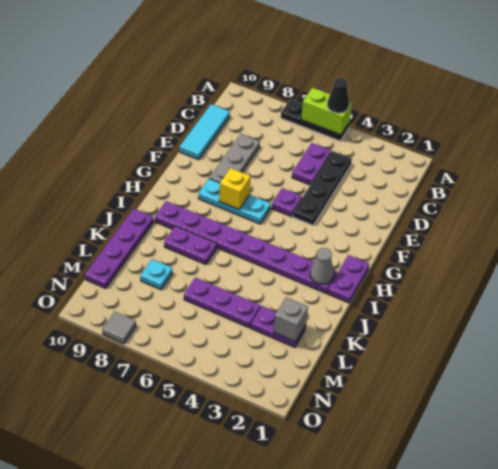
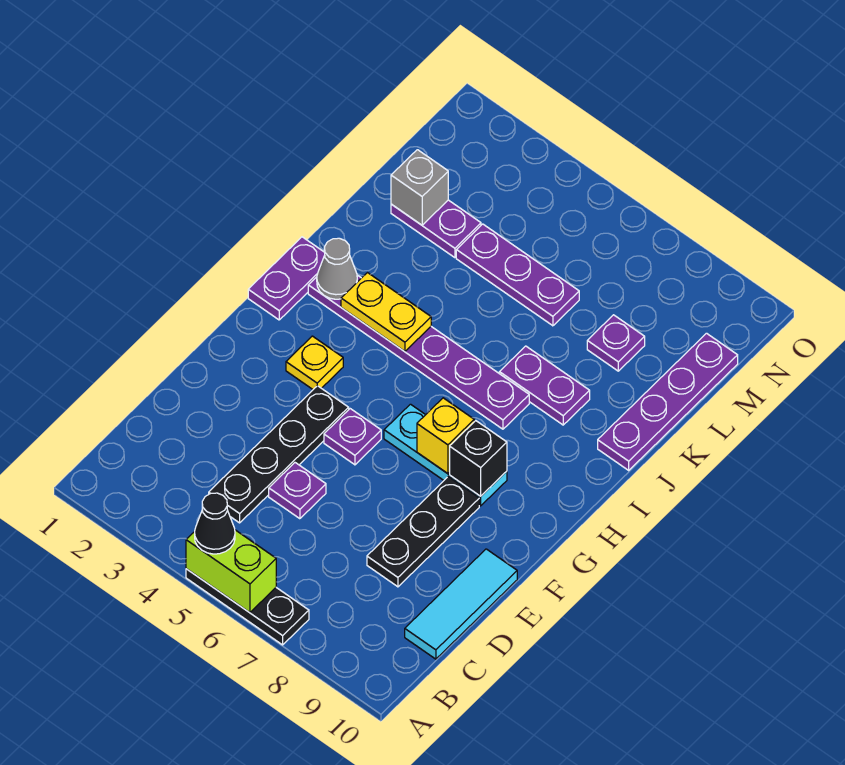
purple 1x2 plate [292,143,331,185] -> purple 1x1 plate [269,463,326,519]
grey 1x3 plate [209,134,260,183] -> black 1x3 plate [367,477,479,587]
none -> yellow 1x1 plate [286,336,343,389]
none -> black 1x1 brick [450,421,507,496]
purple 1x8 plate [155,201,337,294] -> purple 1x6 plate [308,275,529,429]
none -> yellow 1x2 plate [341,273,431,352]
cyan 1x1 plate [140,259,172,290] -> purple 1x1 plate [587,315,645,371]
grey 1x1 tile [103,312,136,344] -> none

